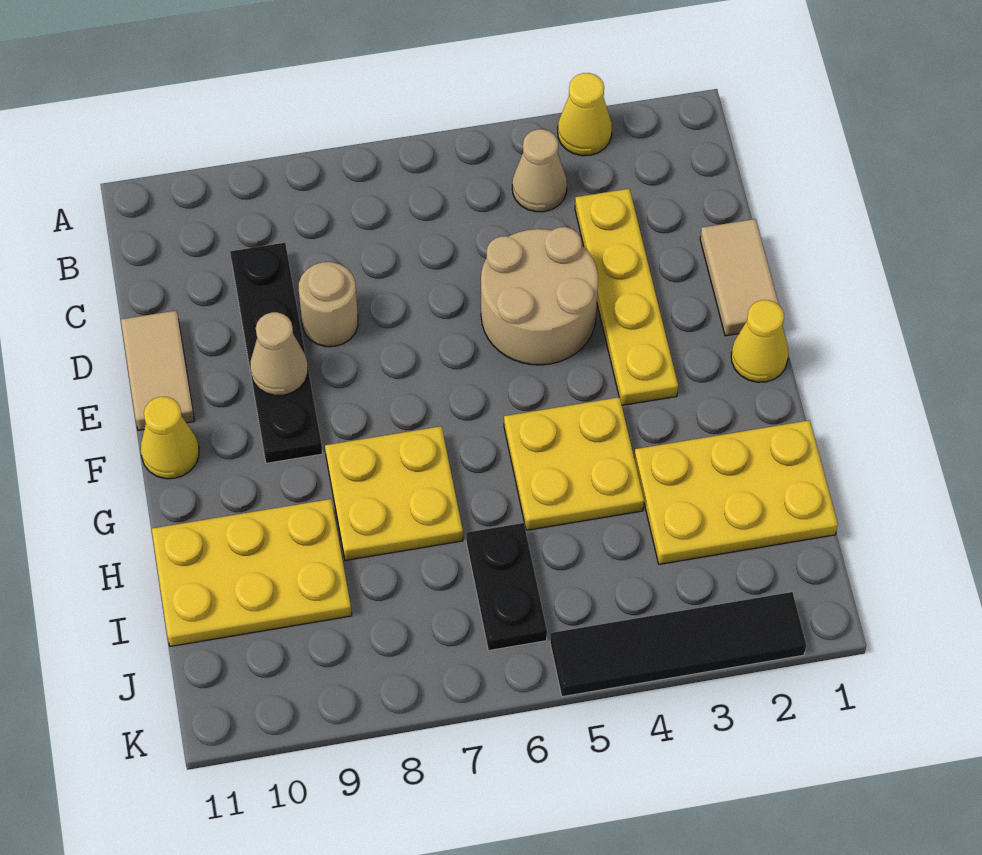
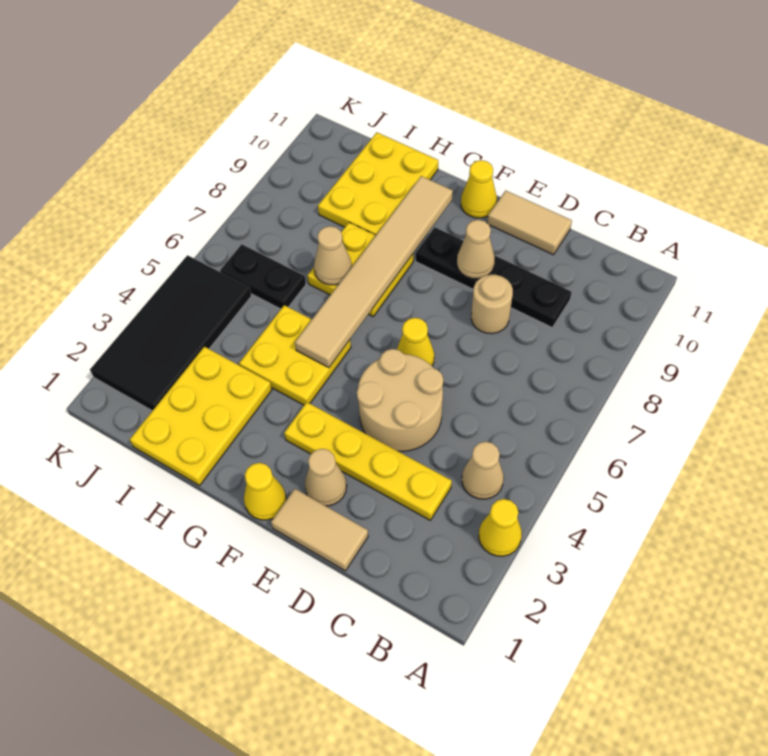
none -> tan 1x1 cone [305,449,347,506]
none -> yellow 1x1 cone [397,318,434,366]
none -> tan 1x6 tile [295,176,453,368]
none -> tan 1x1 cone [314,226,352,285]
black 1x4 tile [550,592,806,697] -> black 2x4 tile [90,255,252,411]

